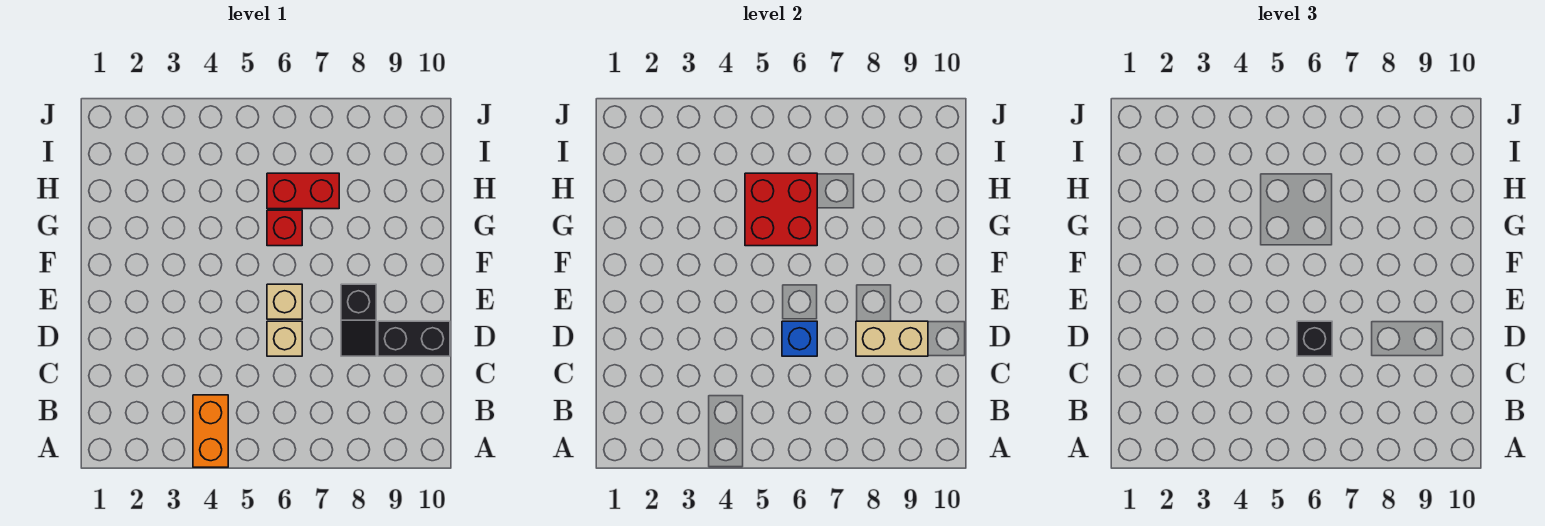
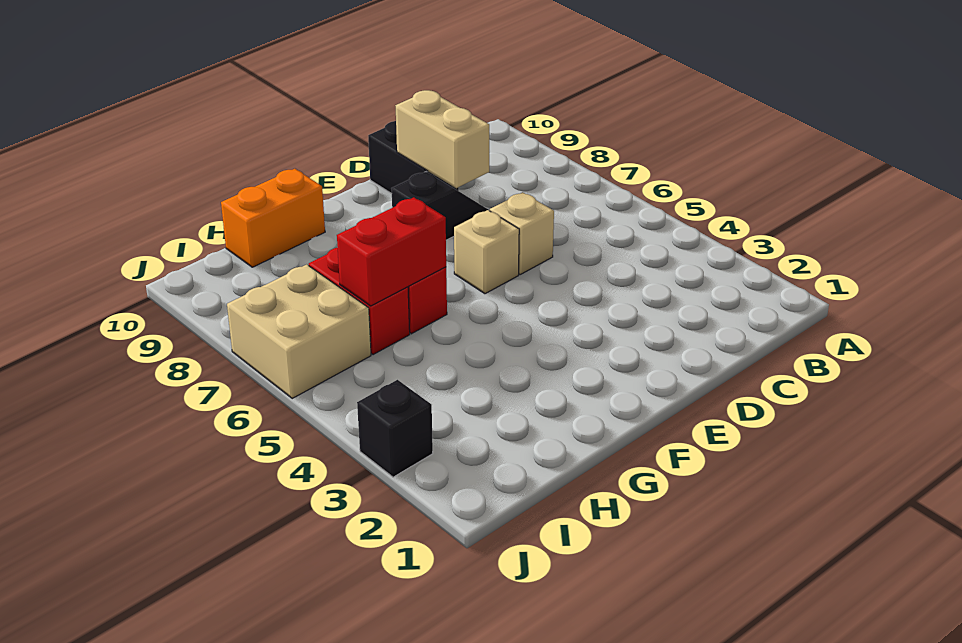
orange 1x2 brick [193,395,228,467] -> orange 1x2 brick moved to [221,169,325,267]
blue 1x1 brick [782,321,817,356] -> none
black 1x1 brick [1297,321,1332,356] -> black 1x1 brick moved to [357,380,433,477]
red 2x2 brick [745,173,817,246] -> red 1x2 brick [337,197,446,306]
none -> tan 2x2 brick [227,264,371,398]

